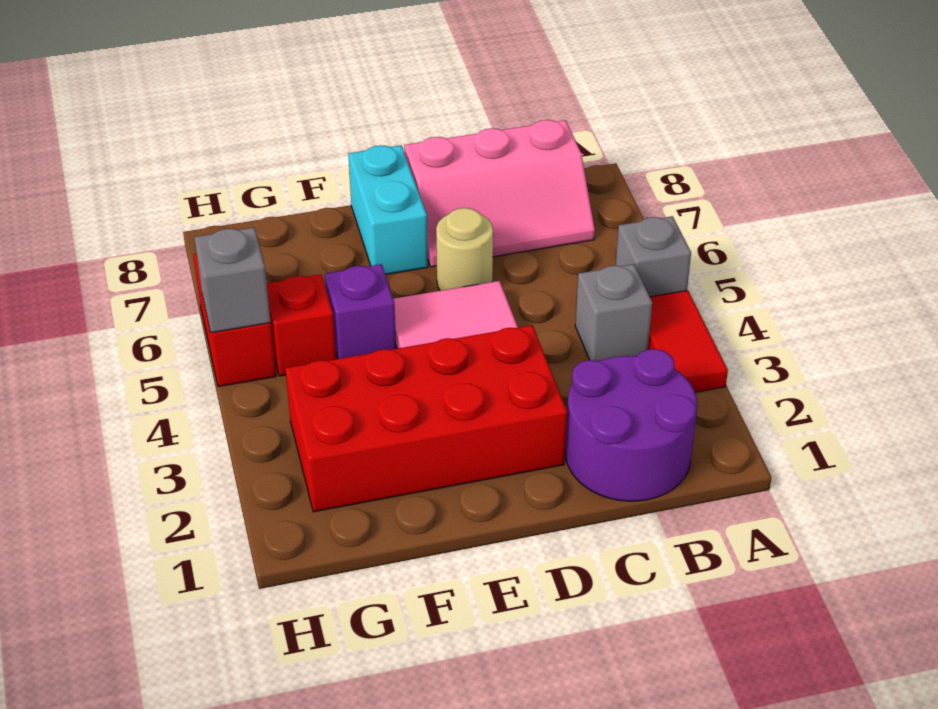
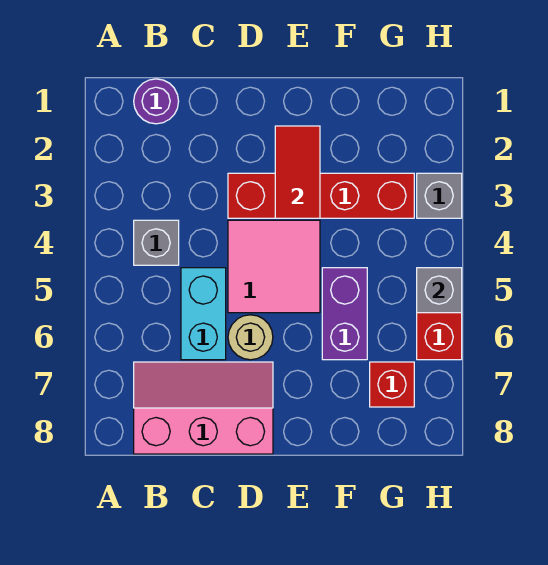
red 1x2 tile [648,290,728,392] -> red 1x2 tile moved to [275,126,320,218]
grey 1x1 brick [616,216,691,297] -> grey 1x1 brick moved to [417,173,462,218]
purple 2x2 round brick [565,349,697,501] -> purple 1x1 round brick [134,79,179,124]
red 2x4 brick [285,325,567,512] -> red 1x4 brick [228,173,414,218]
cyan 1x2 brick [348,145,428,275] -> cyan 1x2 brick moved to [181,268,226,360]
purple 1x1 brick [325,264,396,359] -> purple 1x2 brick [322,268,367,360]
red 1x1 brick [267,274,336,376] -> red 1x1 brick moved to [370,362,414,407]

